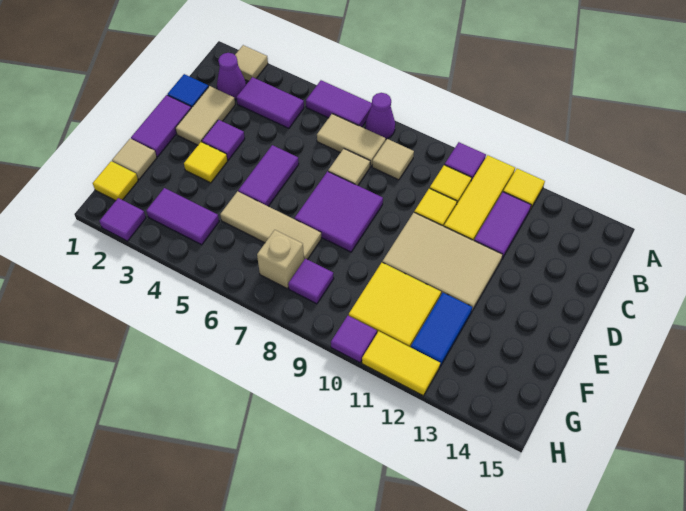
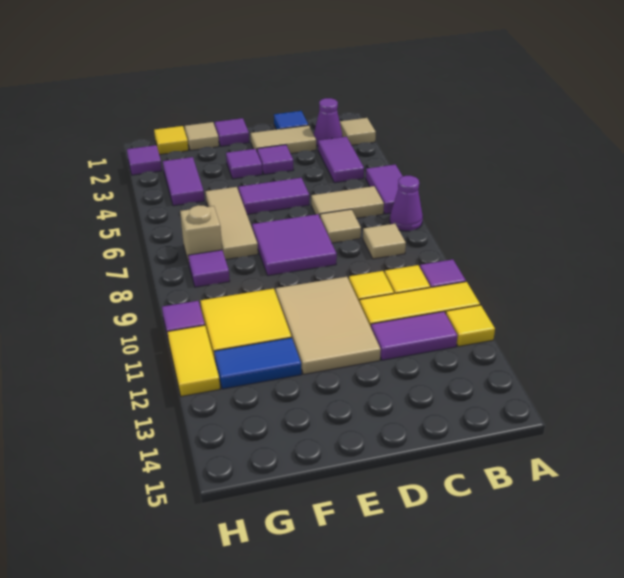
tan 1x2 tile [317,114,386,167] -> tan 1x2 tile turned to [311,186,384,218]
purple 1x2 tile [131,95,191,157] -> purple 1x1 tile [215,118,249,146]
yellow 1x1 tile [184,142,228,183] -> purple 1x1 tile [226,149,262,179]

